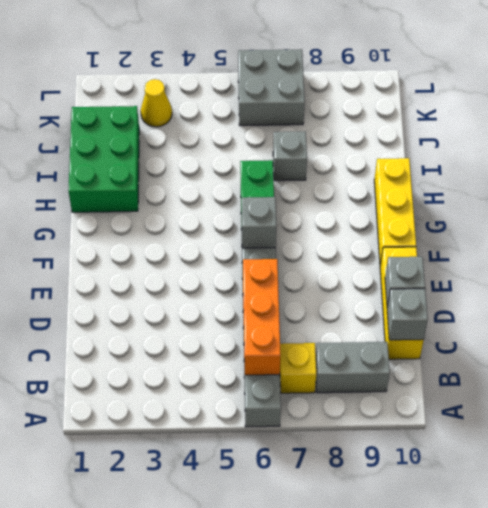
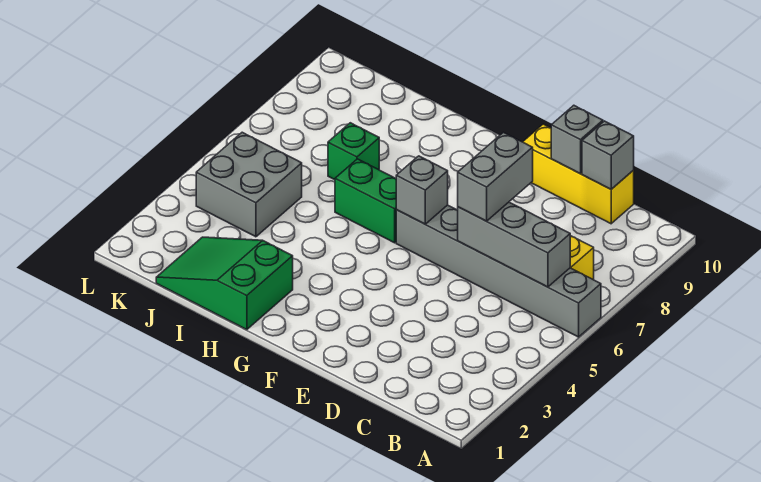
orange 1x3 brick [243,259,281,375] -> grey 1x3 brick [458,202,570,287]
grey 1x2 brick [316,342,390,393] -> grey 1x2 brick moved to [458,132,533,221]
yellow 1x3 brick [374,158,416,265] -> none
green 2x3 brick [68,106,139,212] -> green 2x3 slope [156,237,293,330]
grey 1x1 brick [273,131,307,181] -> green 1x1 brick [328,123,379,180]
yellow 1x1 cone [141,79,172,127] -> none
grey 2x2 brick [238,49,305,126] -> grey 2x2 brick moved to [196,132,302,237]

